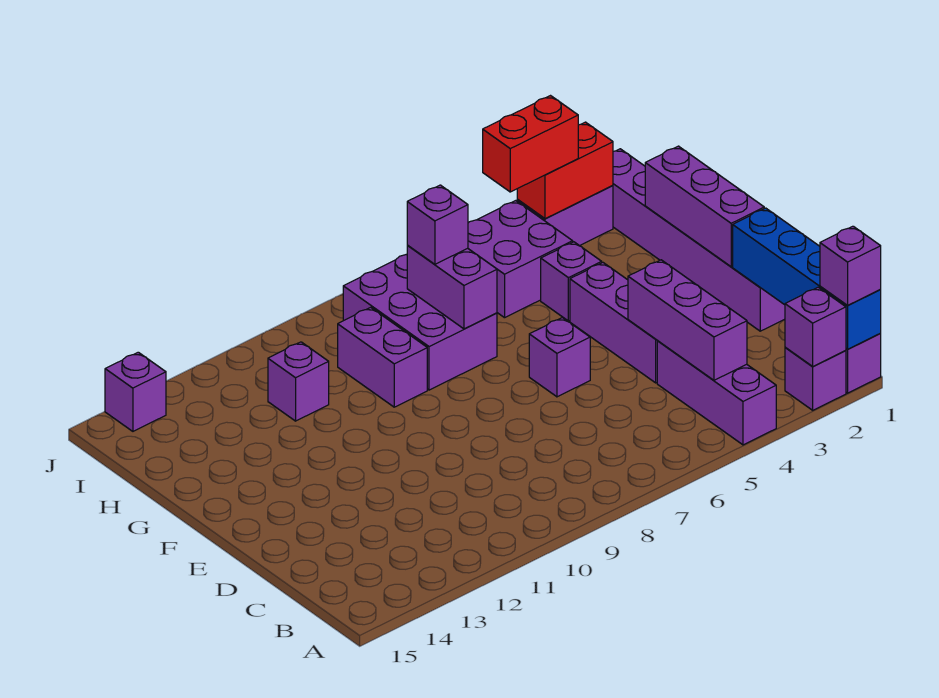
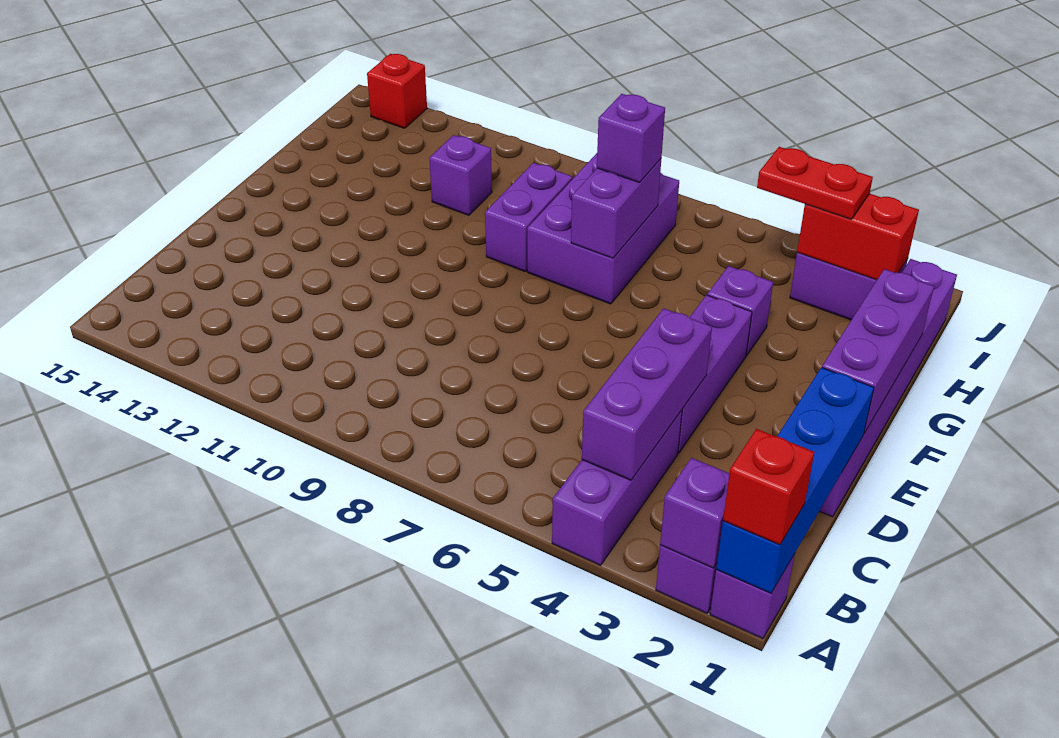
purple 1x1 brick [820,226,881,305] -> red 1x1 brick [723,429,814,545]
purple 1x1 brick [529,318,590,397] -> none
purple 2x2 brick [468,201,573,318] -> none
red 1x2 brick [483,96,578,192] -> red 1x2 plate [757,147,873,219]
purple 1x1 brick [105,352,166,431] -> red 1x1 brick [367,54,427,128]

